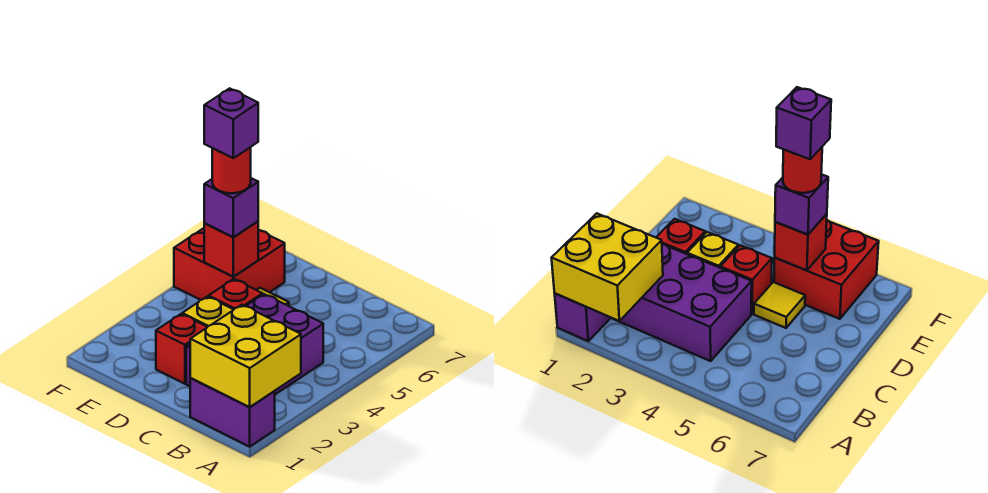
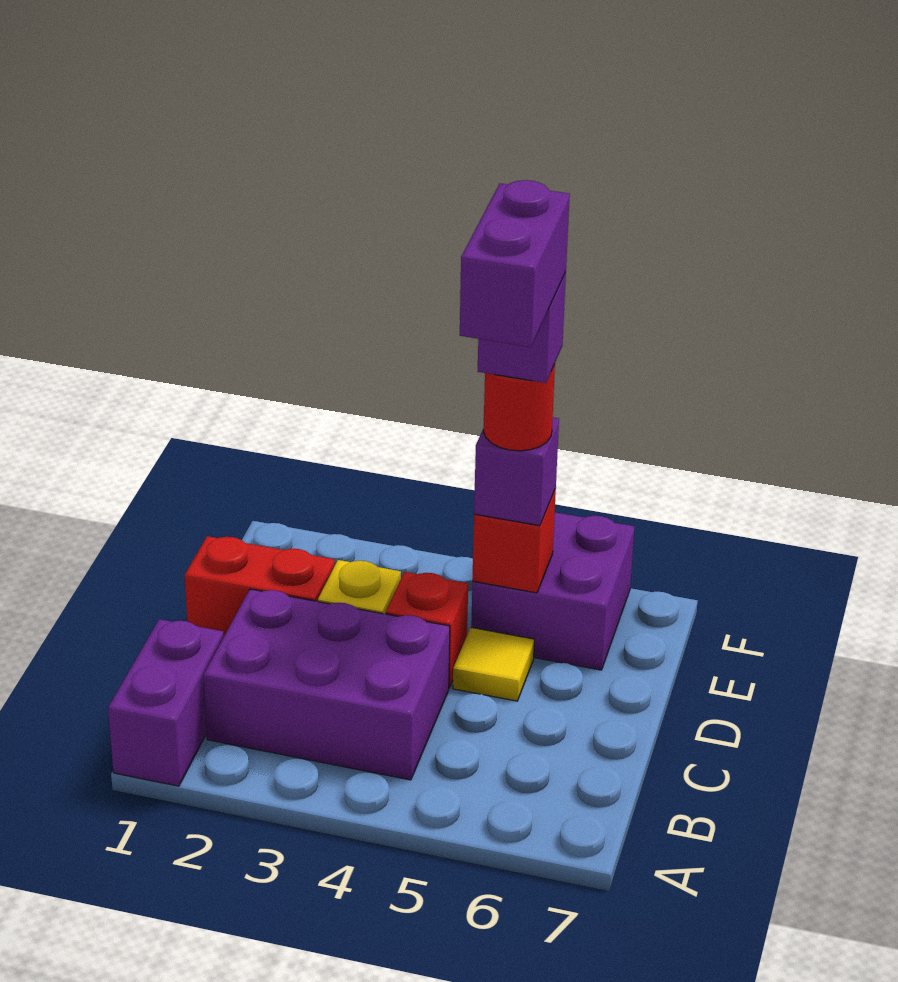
yellow 2x2 brick [190,305,301,407] -> none
red 1x1 brick [156,314,207,384] -> red 1x2 brick [185,536,335,636]
none -> purple 1x2 brick [460,180,570,347]
red 2x2 brick [174,228,285,300] -> purple 2x2 brick [471,512,635,670]

